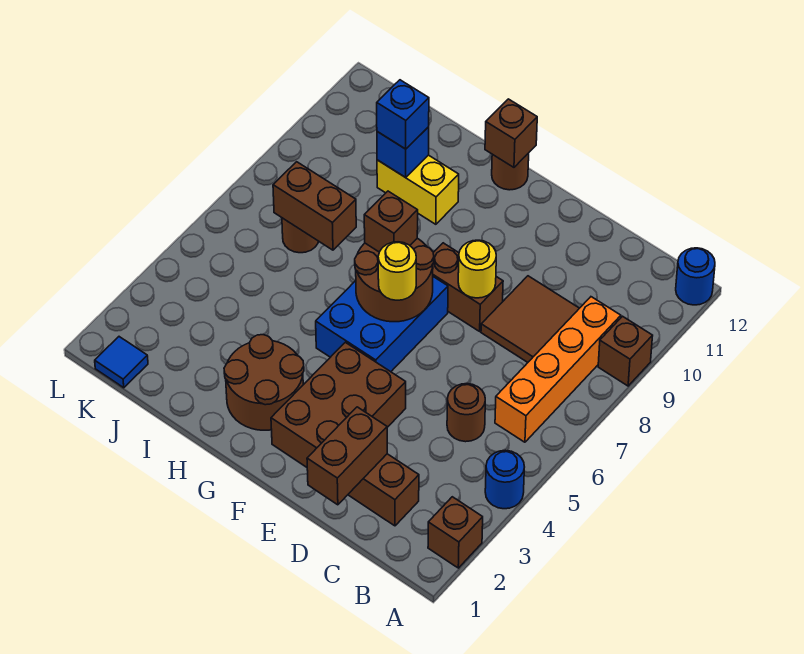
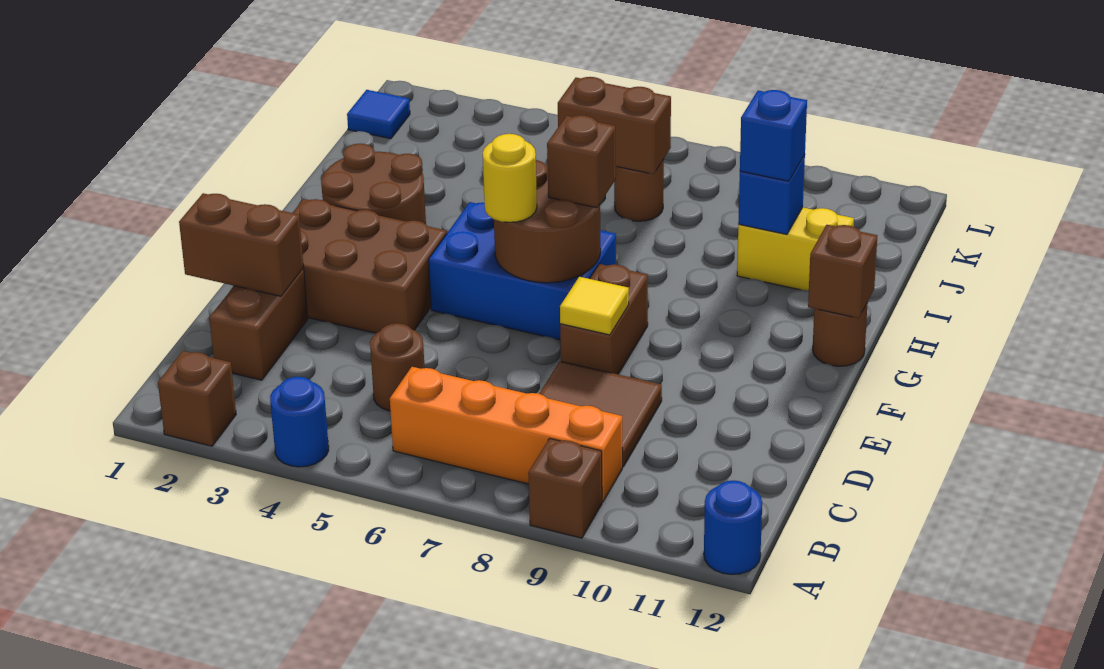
yellow 1x1 round brick [458,240,496,298] -> yellow 1x1 tile [560,277,629,335]
yellow 1x2 brick [377,155,459,224] -> yellow 1x2 brick turned to [737,207,854,290]
brown 1x2 brick [273,162,356,250] -> brown 1x2 brick turned to [558,77,671,174]

